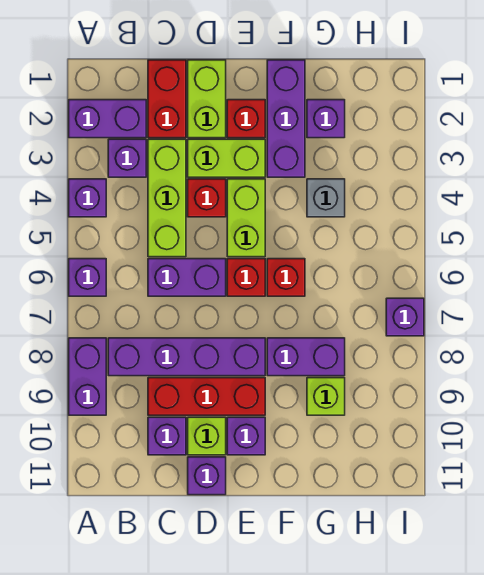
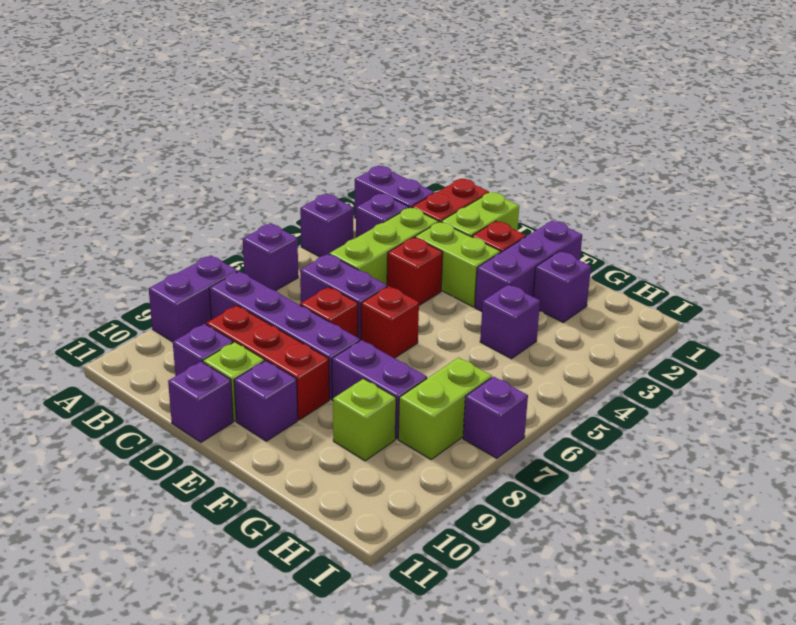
lime 1x2 brick [227,179,265,257] -> lime 1x2 brick moved to [398,358,492,459]
red 1x1 brick [267,259,305,296] -> red 1x1 brick moved to [300,287,358,338]
grey 1x1 brick [307,179,345,217] -> purple 1x1 brick [480,285,540,359]

